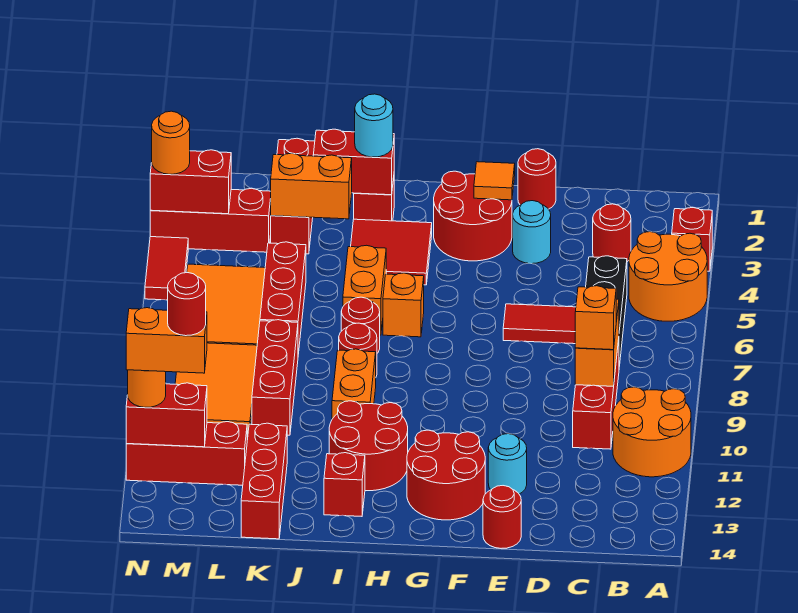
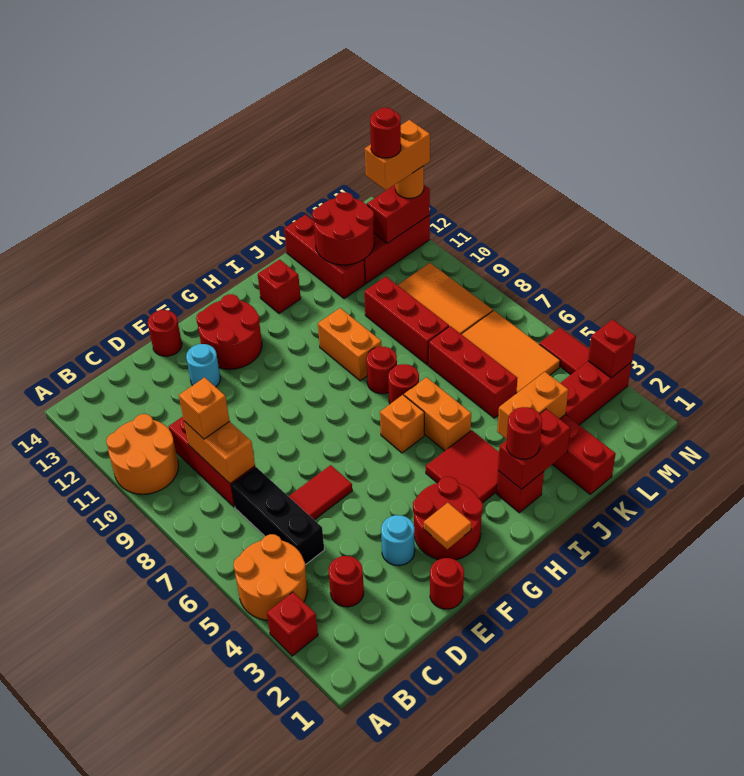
red 2x2 round brick [329,401,408,491] -> red 2x2 round brick moved to [312,192,374,265]
cyan 1x1 round brick [355,94,393,157] -> red 1x1 round brick [507,407,542,459]
red 1x2 brick [150,150,231,214] -> red 1x1 brick [588,320,636,378]
orange 1x1 round brick [152,111,190,174] -> none

